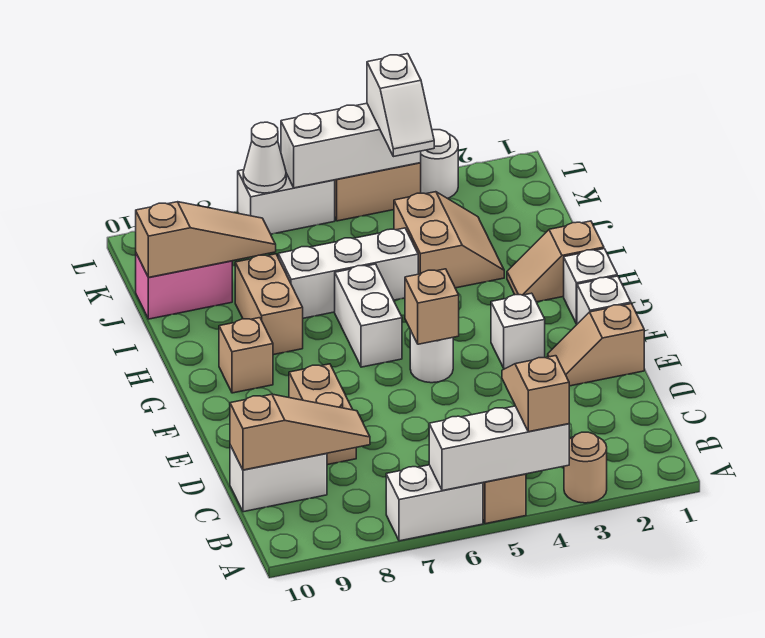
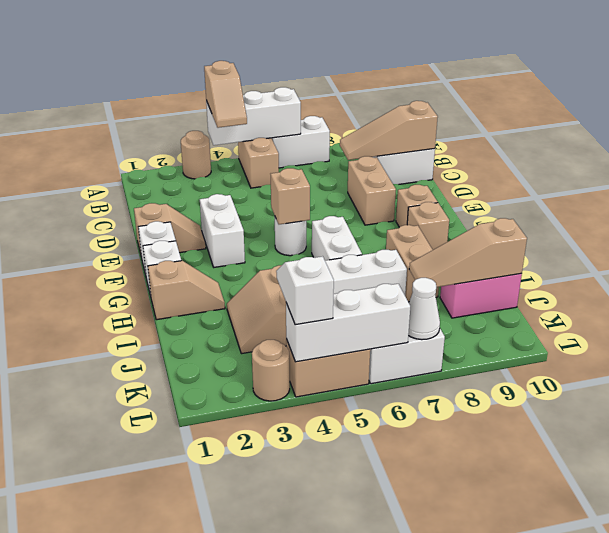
white 1x1 brick [491,293,545,369] -> white 1x2 brick [200,194,245,267]
none -> tan 1x1 brick [396,184,438,227]
white 1x1 round brick [421,130,458,198] -> tan 1x1 round brick [252,340,290,401]

